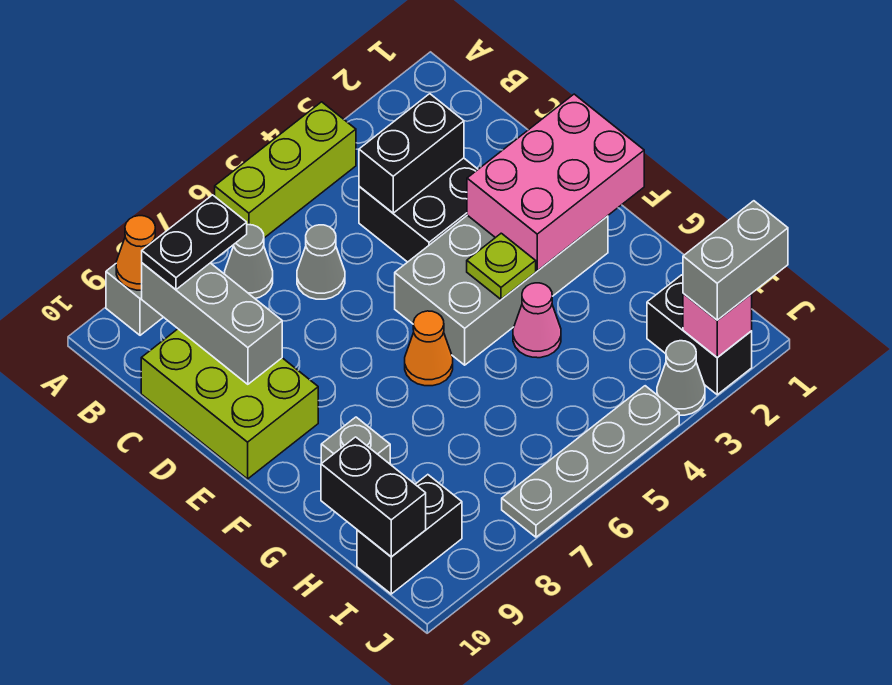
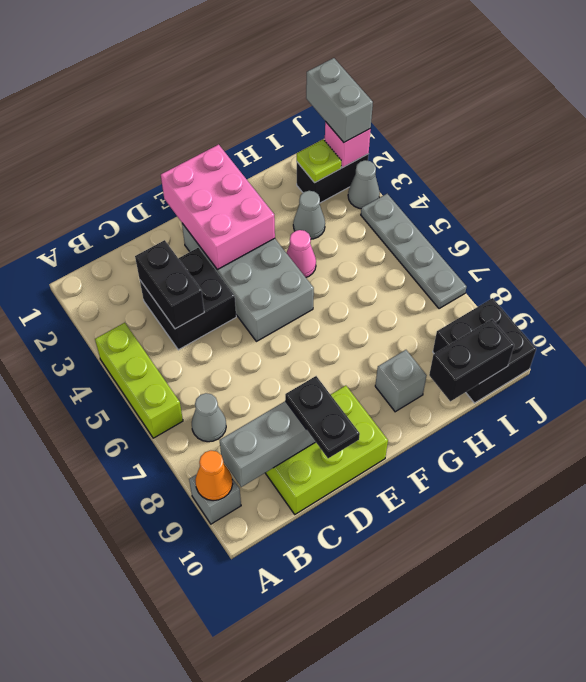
black 1x2 plate [142,195,247,290] -> black 1x2 plate moved to [285,376,360,458]
grey 1x1 cone [297,225,345,299] -> grey 1x1 cone moved to [293,191,325,239]
lime 1x1 plate [467,233,536,299] -> lime 1x1 plate moved to [297,139,341,183]
orange 1x1 cone [405,311,453,386] -> none
black 1x2 brick [357,475,462,594] -> black 2x2 brick [433,298,536,403]

